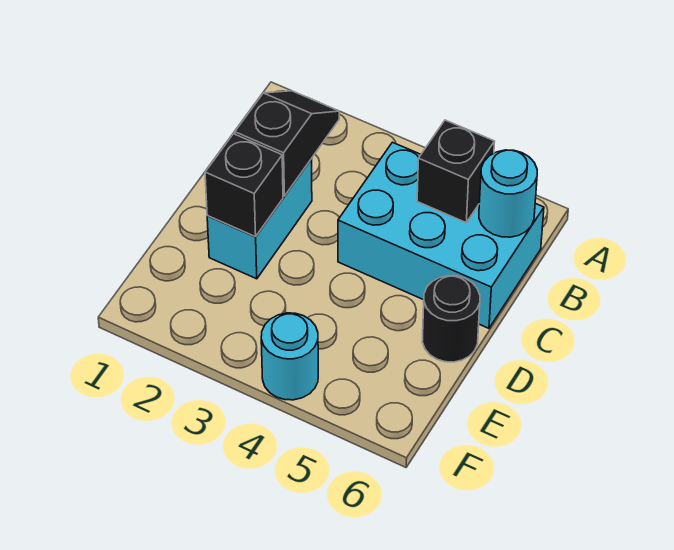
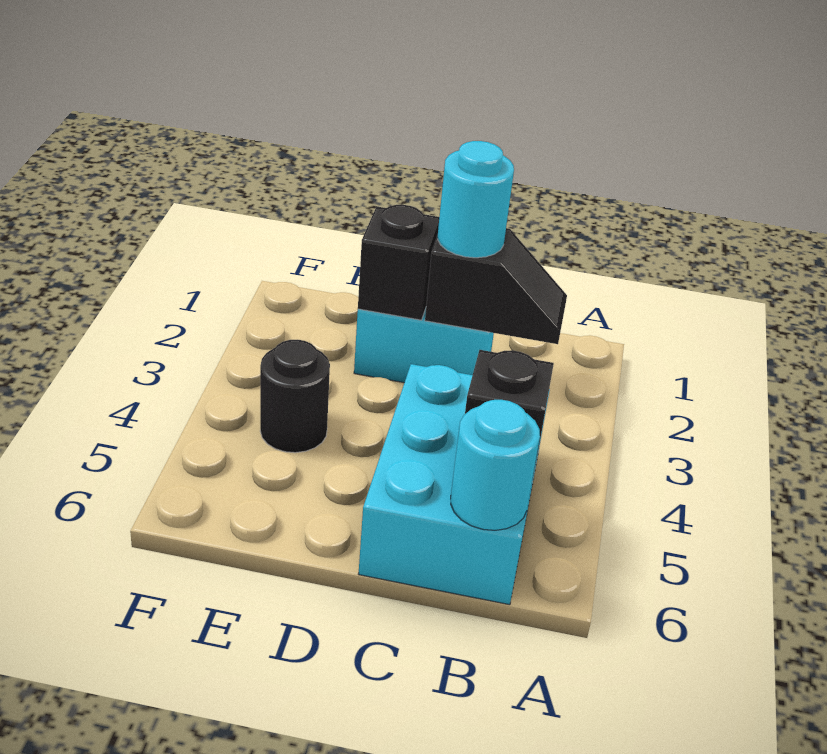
black 1x1 round brick [422,276,480,362] -> black 1x1 round brick moved to [260,340,330,453]
cyan 1x1 round brick [261,313,318,400] -> cyan 1x1 round brick moved to [438,141,514,258]

